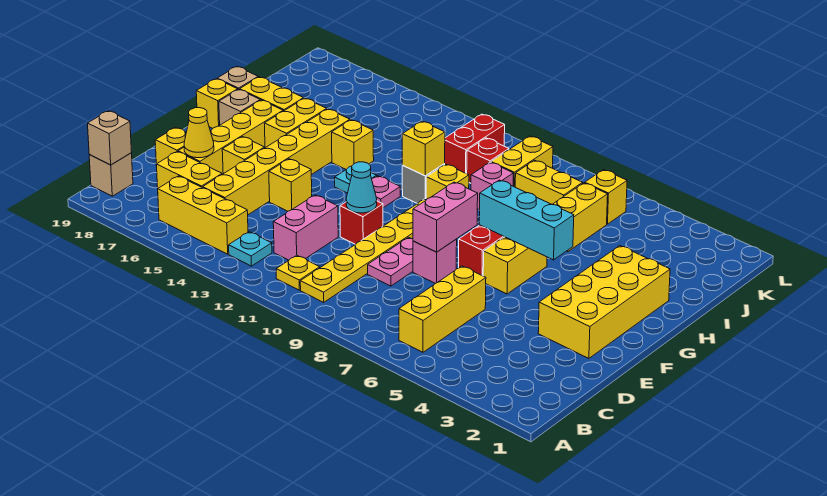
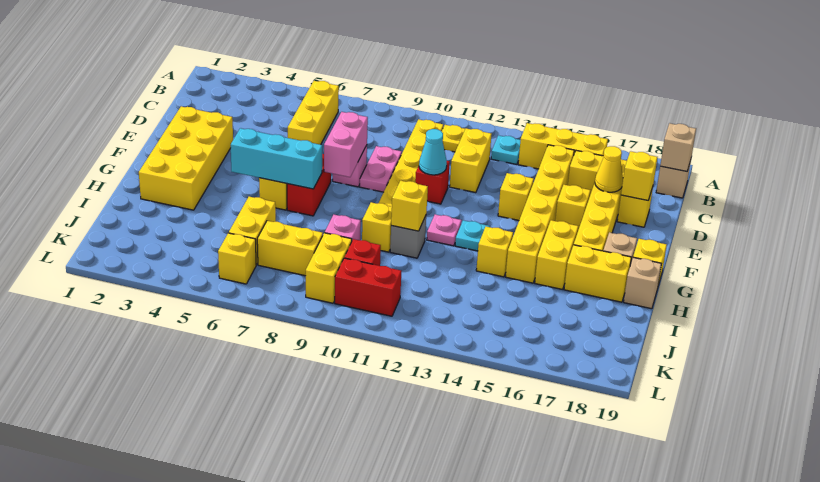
pink 1x2 brick [273,195,338,260] -> yellow 1x2 brick [450,128,492,193]
none -> yellow 1x1 brick [621,151,657,200]
red 1x2 brick [444,114,505,174] -> red 1x2 brick turned to [335,258,401,316]

